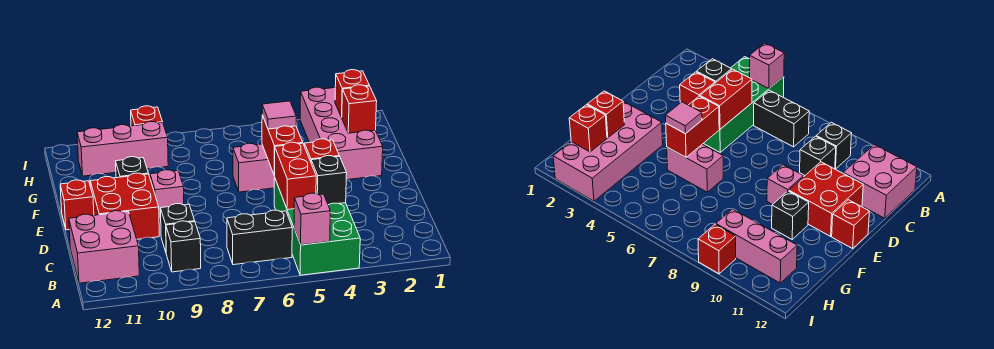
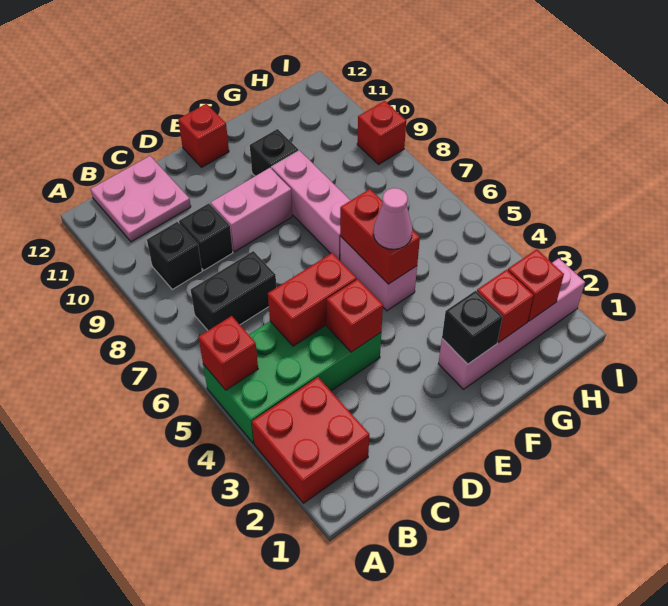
pink 1x1 brick [294,193,330,245] -> red 1x1 brick [198,316,258,390]
black 1x2 brick [227,210,292,265] -> black 1x2 brick turned to [191,251,276,330]
pink 2x2 brick [69,211,139,283] -> pink 2x2 plate [91,156,191,242]
black 1x1 brick [311,156,347,205] -> black 1x1 brick moved to [442,291,503,364]
red 2x2 brick [90,173,159,239] -> red 2x2 brick moved to [252,377,369,503]
red 1x2 brick [262,115,303,175] -> red 1x2 brick turned to [340,189,420,284]
pink 1x1 brick [150,170,184,219] -> pink 1x2 brick [211,168,292,252]
pink 2x4 brick [300,87,383,180] -> pink 1x4 brick [438,258,585,389]
pink 1x1 tile [262,101,296,129] -> pink 1x1 cone [374,188,412,249]
pink 1x3 brick [77,122,168,176] -> pink 1x3 brick moved to [271,150,351,260]

